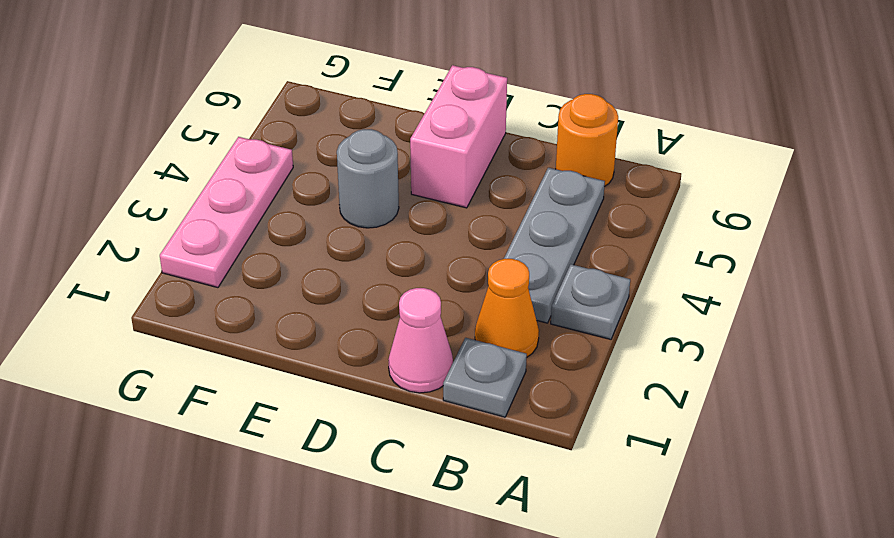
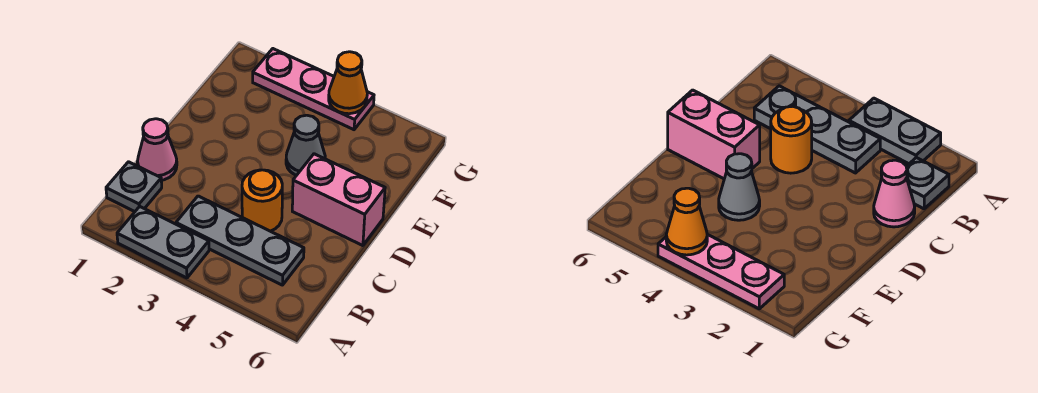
grey 1x1 plate [551,264,630,339] -> grey 1x2 plate [117,206,209,278]
orange 1x1 cone [475,259,539,357] -> orange 1x1 cone moved to [329,52,367,114]
orange 1x1 round brick [556,94,618,187] -> orange 1x1 round brick moved to [242,170,282,231]
grey 1x1 round brick [337,129,399,228] -> grey 1x1 cone [286,115,325,175]

